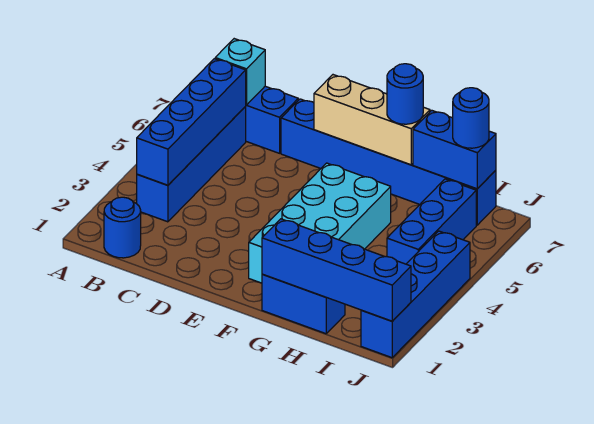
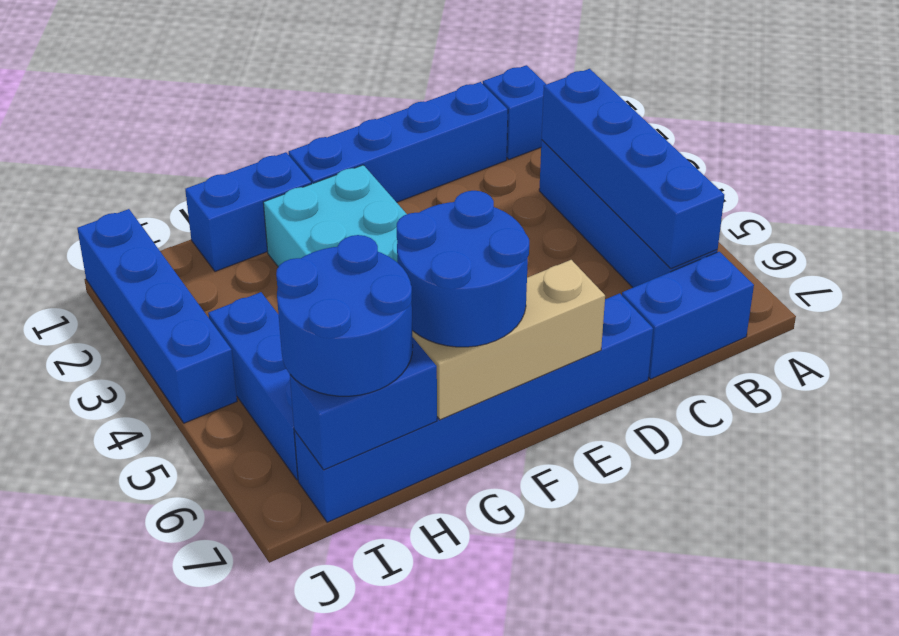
blue 1x1 round brick [104,197,141,258] -> blue 1x1 brick [483,65,546,159]
cyan 1x1 brick [215,39,265,105] -> none
blue 1x4 brick [262,219,411,321] -> blue 1x4 brick moved to [289,82,508,202]
blue 1x1 round brick [387,64,423,124] -> blue 2x2 round brick [397,191,529,347]
blue 1x1 round brick [453,88,489,148] -> blue 2x2 round brick [276,235,413,396]

